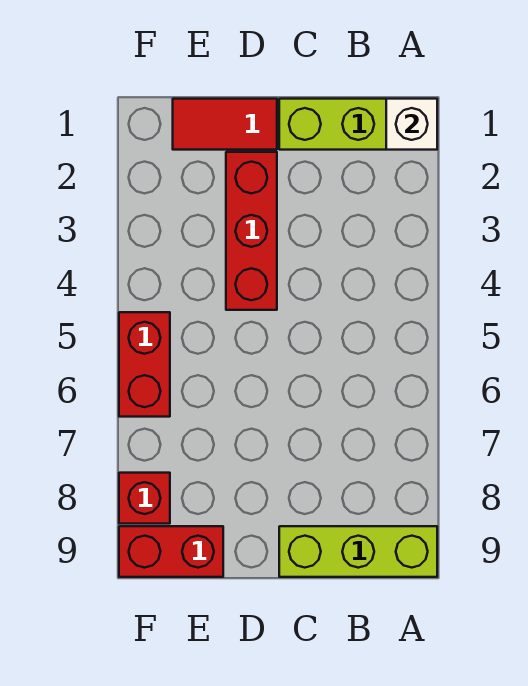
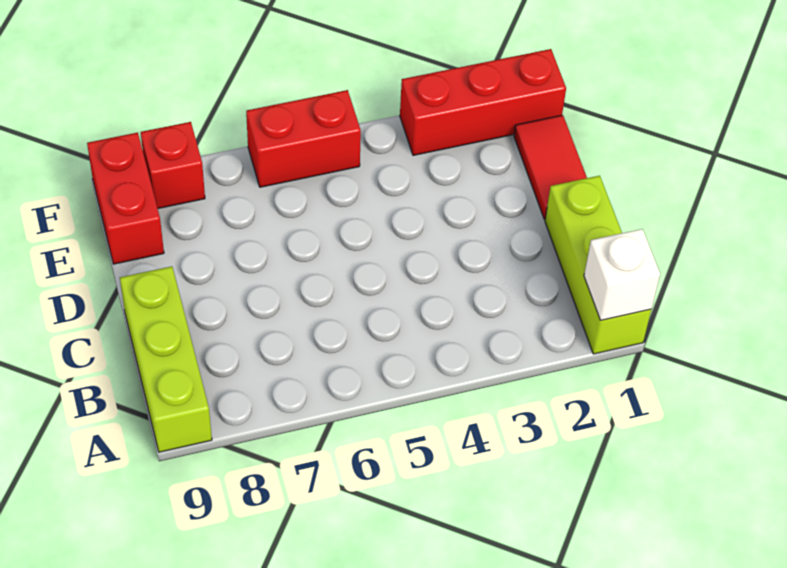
red 1x3 brick [226,152,277,310] -> red 1x3 brick moved to [400,49,566,155]

